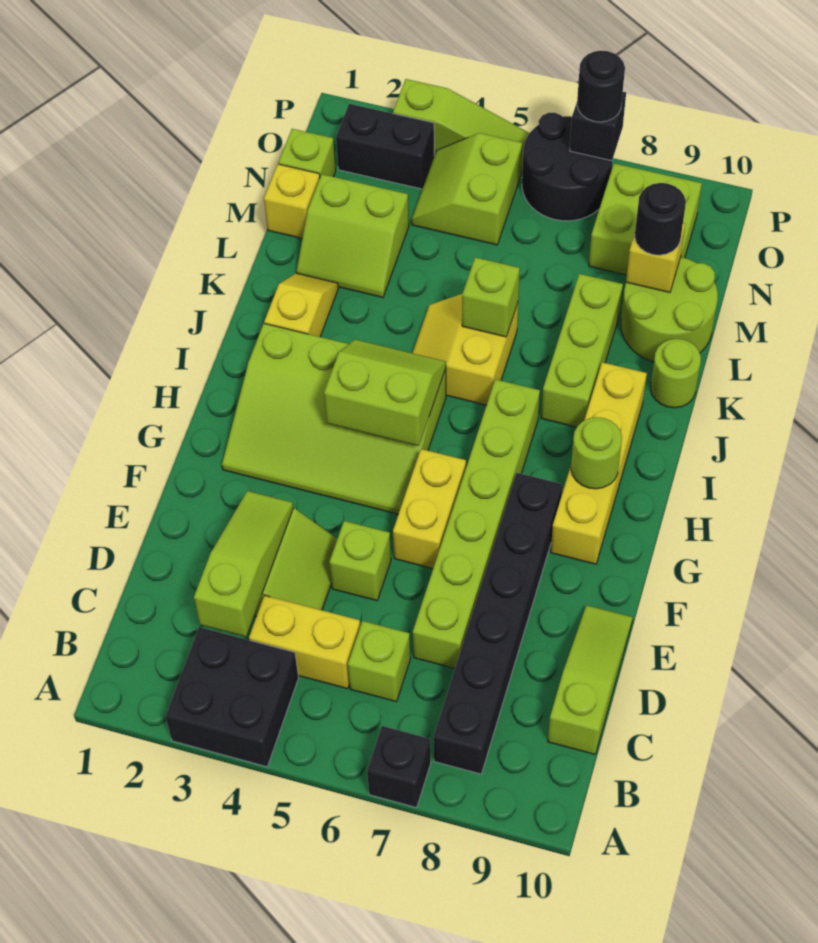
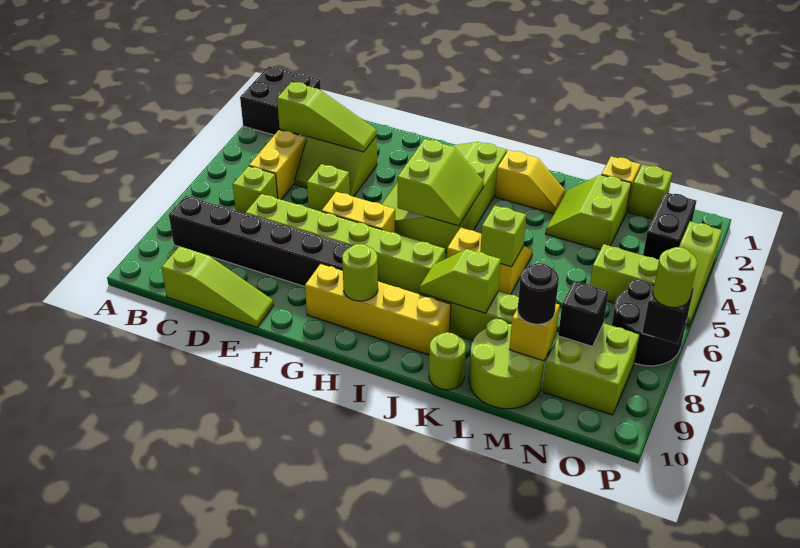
black 2x2 brick [165,627,299,767] -> black 2x2 brick moved to [240,66,321,136]
black 1x1 brick [367,726,431,808] -> black 1x1 brick moved to [558,281,609,347]
none -> lime 1x2 slope [419,249,501,313]
black 1x1 round brick [577,51,625,122] -> lime 1x1 round brick [653,247,697,308]

